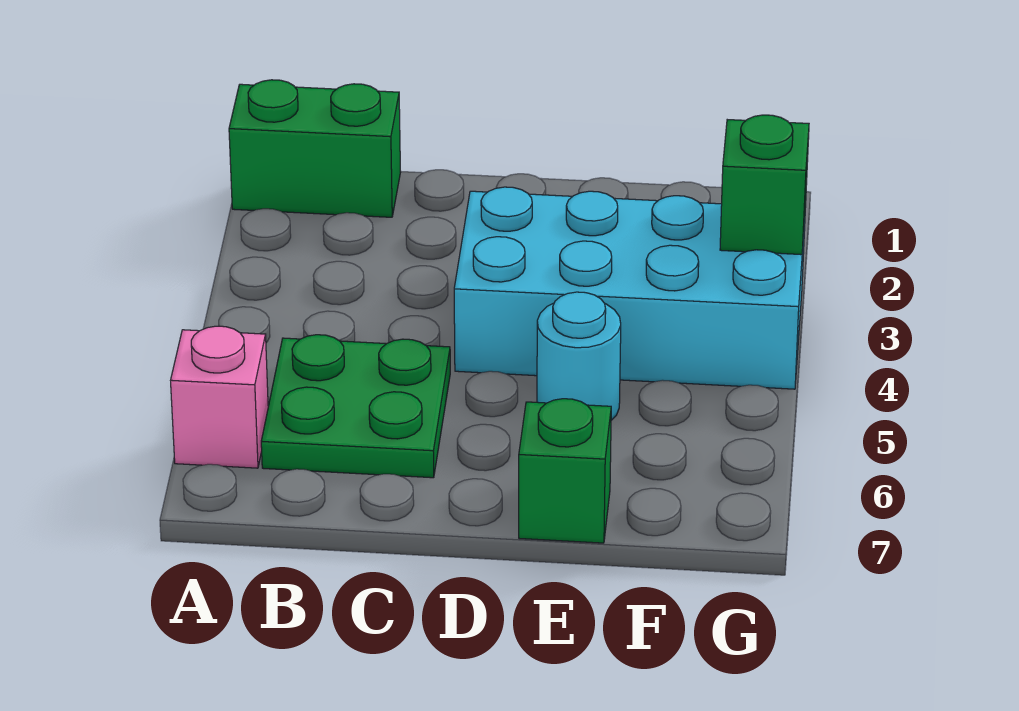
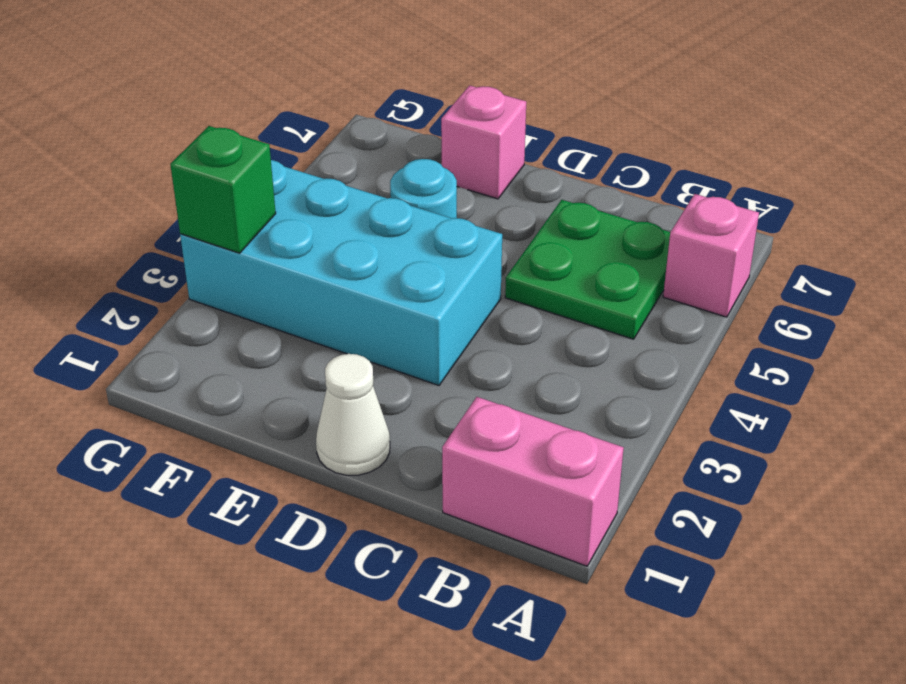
green 1x2 brick [229,80,400,217] -> pink 1x2 brick [442,397,624,566]
none -> white 1x1 cone [316,354,390,475]
green 1x1 brick [519,399,611,543] -> pink 1x1 brick [441,85,526,199]

